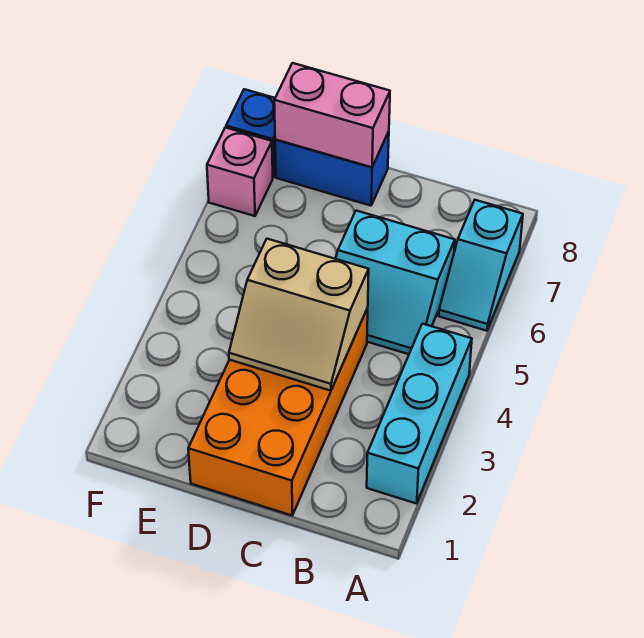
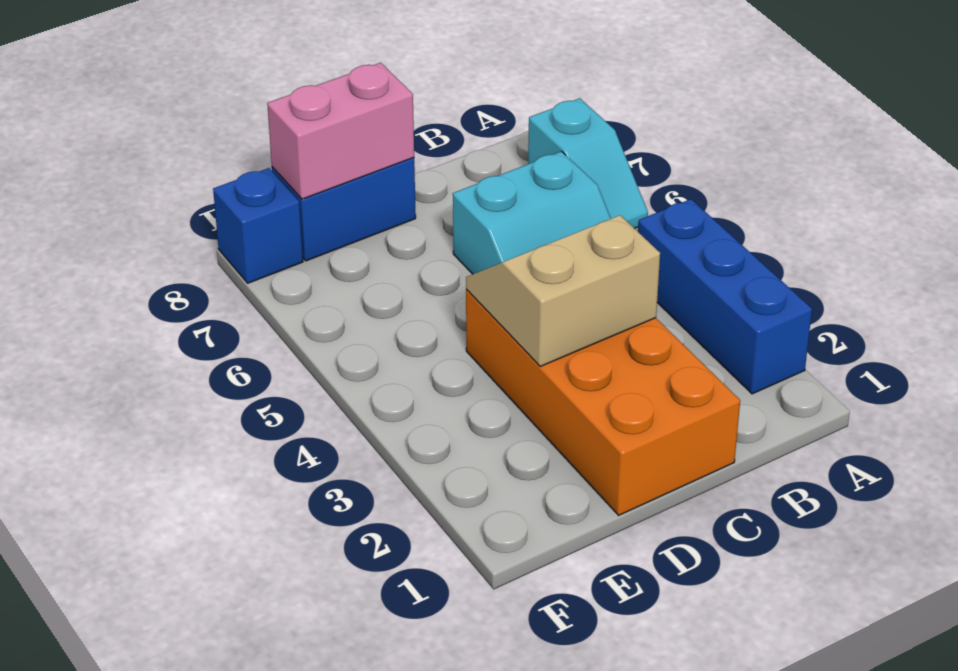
cyan 1x3 brick [367,324,472,504] -> blue 1x3 brick [638,199,812,394]
tan 2x2 slope [229,239,369,391] -> tan 2x2 slope turned to [466,215,660,366]
pink 1x1 brick [207,128,273,216] -> none

